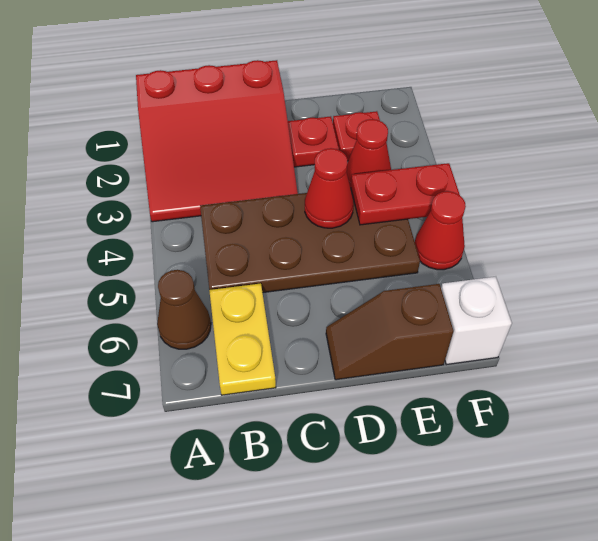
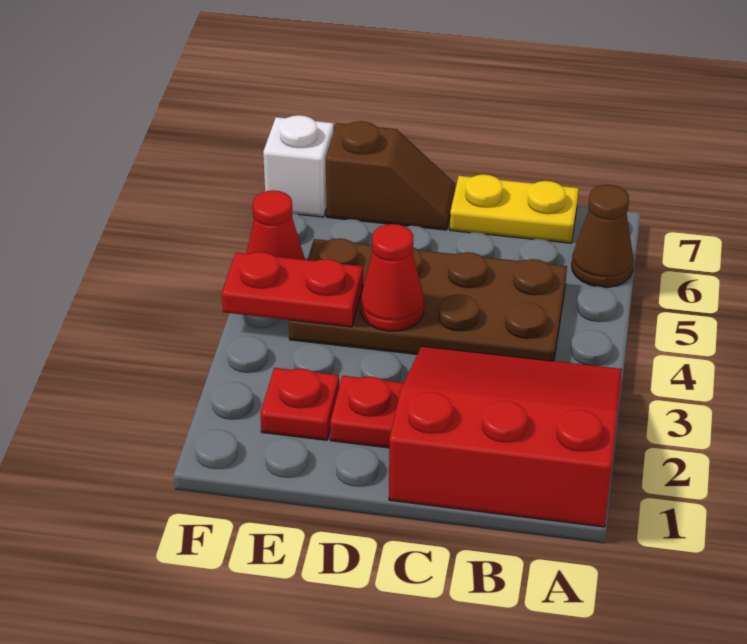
yellow 1x2 plate [209,283,276,395] -> yellow 1x2 plate turned to [450,174,579,243]
red 1x1 cone [347,119,391,187] -> none

